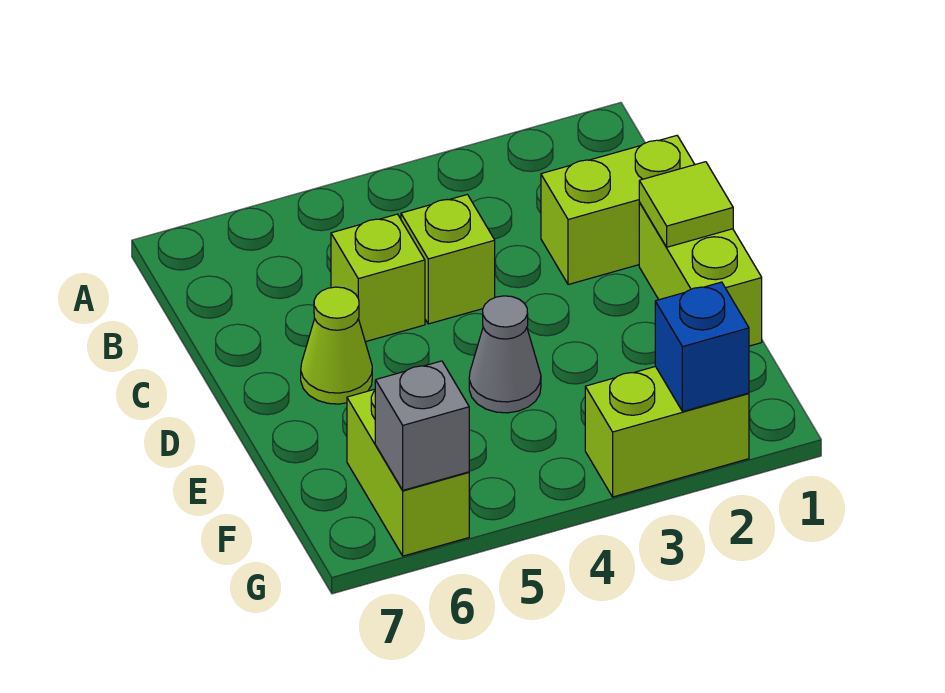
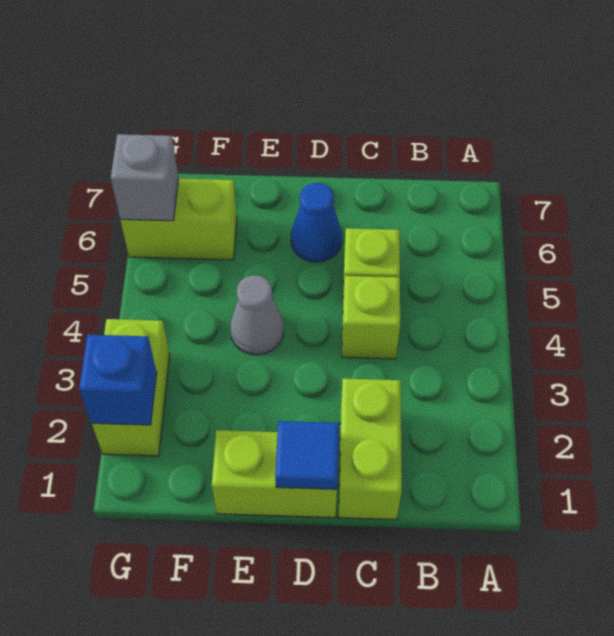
lime 1x1 tile [639,162,733,247] -> blue 1x1 tile [275,421,339,489]
lime 1x1 cone [301,287,372,404] -> blue 1x1 cone [291,183,342,262]

